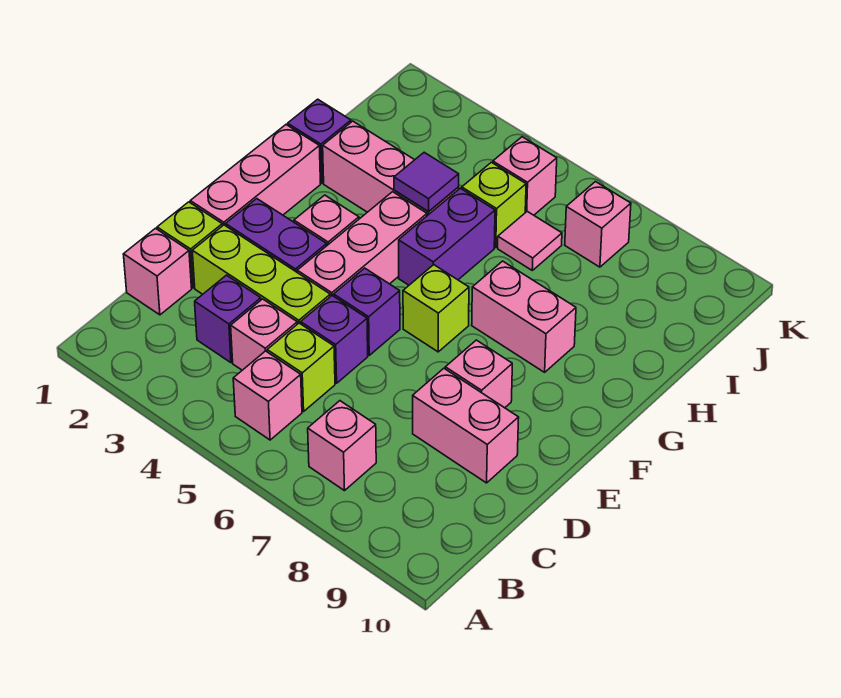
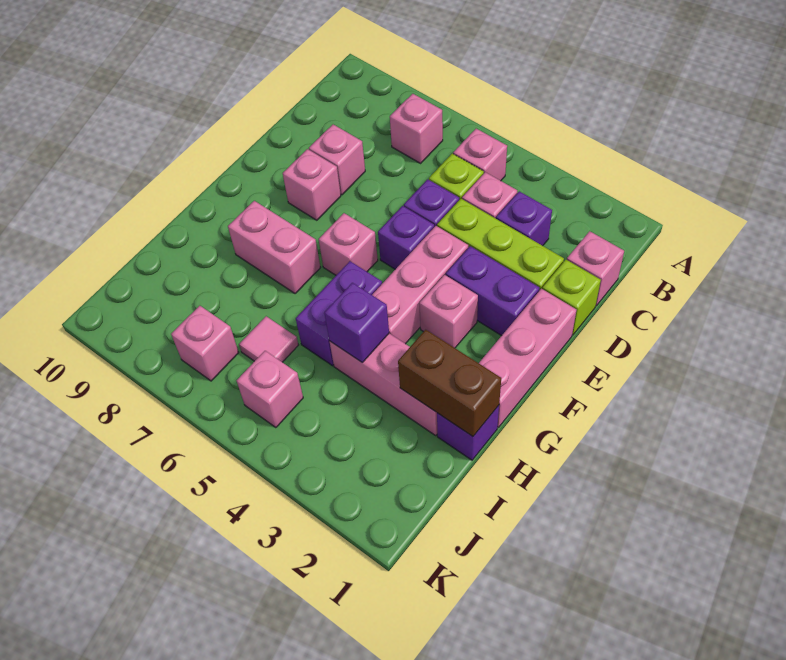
pink 1x2 brick [413,368,519,483] -> pink 1x1 brick [309,124,365,195]
lime 1x1 brick [403,265,469,352] -> pink 1x1 brick [319,213,378,275]
none -> brown 1x2 brick [398,330,501,436]
purple 1x1 tile [394,152,459,211] -> purple 1x1 brick [324,283,389,363]
lime 1x1 brick [462,162,526,248] -> none

